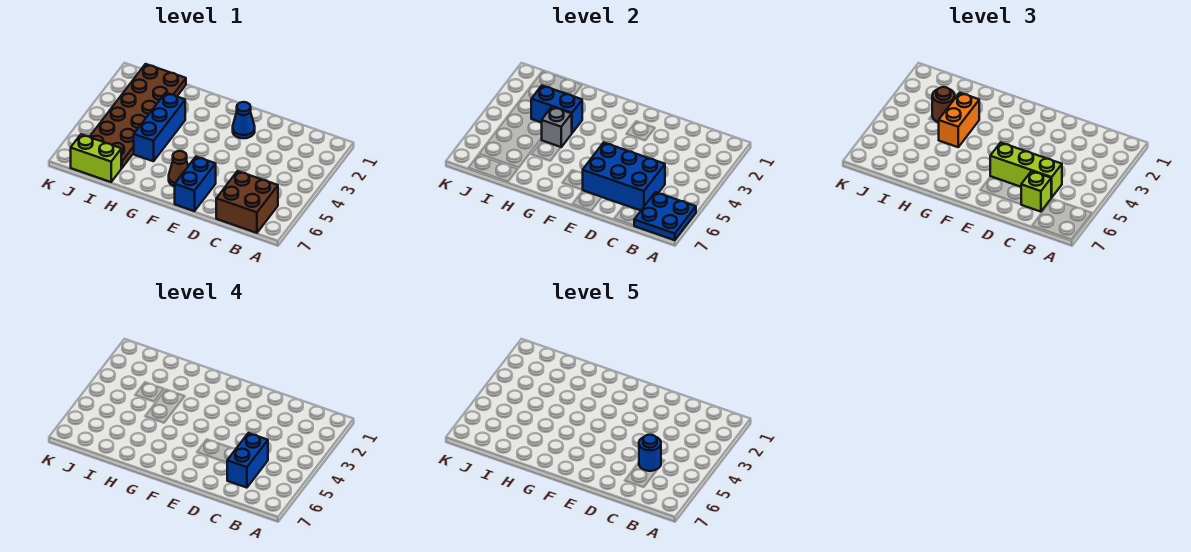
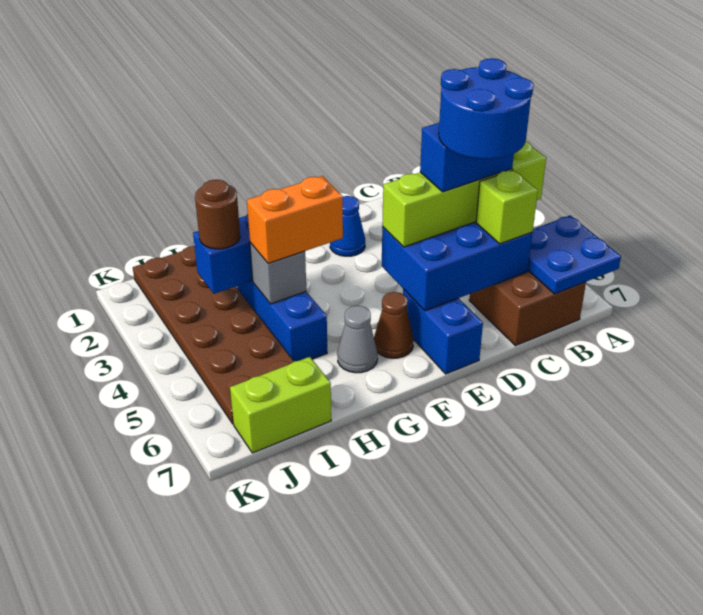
lime 1x3 brick [990,143,1062,197] -> lime 1x4 brick [382,141,546,247]
blue 1x2 brick [227,433,268,488] -> blue 1x2 brick turned to [420,123,514,192]
blue 1x1 round brick [639,435,661,471] -> blue 2x2 round brick [439,58,534,159]
none -> grey 1x1 cone [337,306,378,373]
orange 1x2 brick [939,93,979,147] -> orange 1x2 brick turned to [247,176,343,263]

